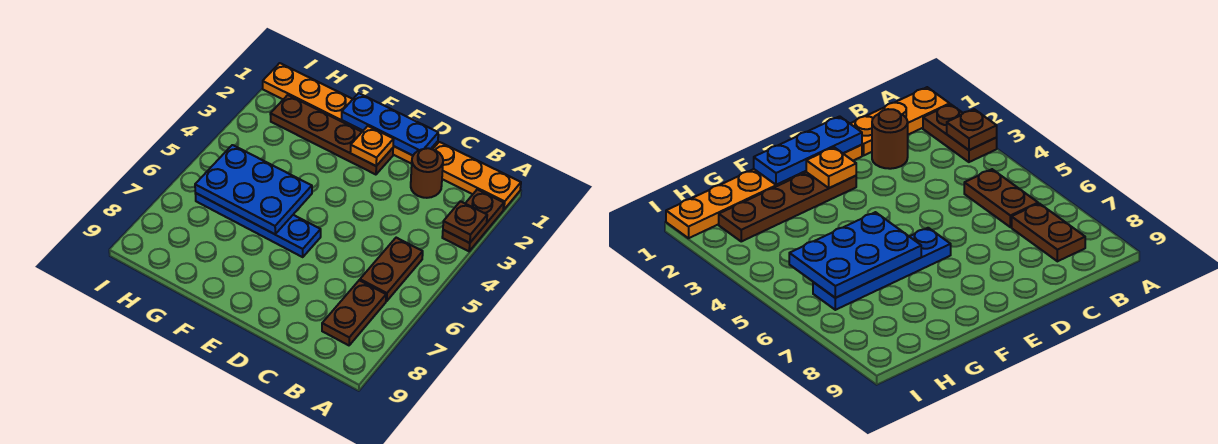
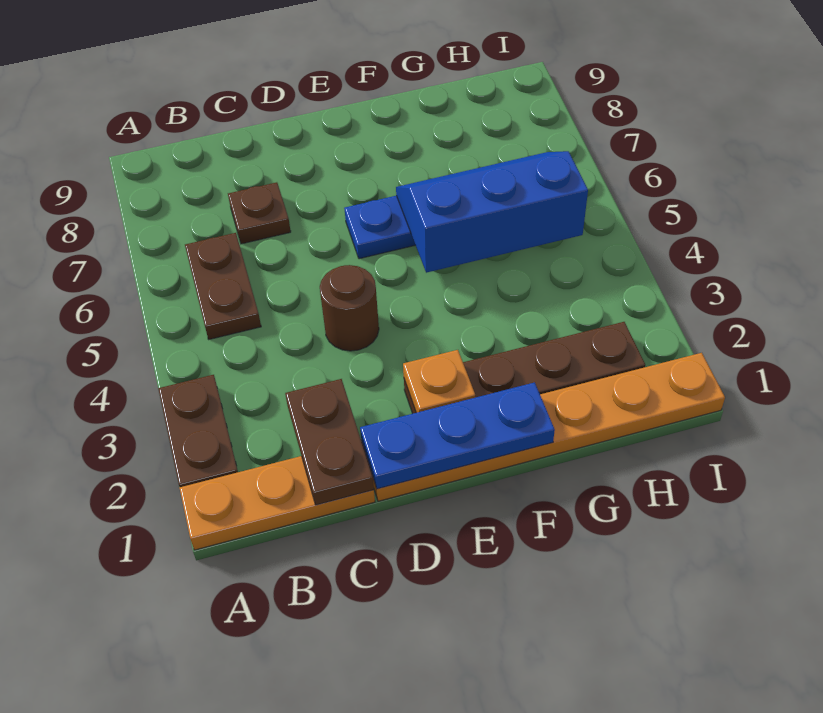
brown 1x1 plate [443,201,487,243] -> brown 1x1 plate moved to [228,182,291,244]
brown 1x2 plate [322,280,386,345] -> brown 1x2 plate moved to [285,379,374,505]
brown 1x1 round brick [411,148,443,198] -> brown 1x1 round brick moved to [320,265,379,351]
blue 2x3 plate [195,145,312,234] -> blue 2x3 slope [396,151,588,273]

